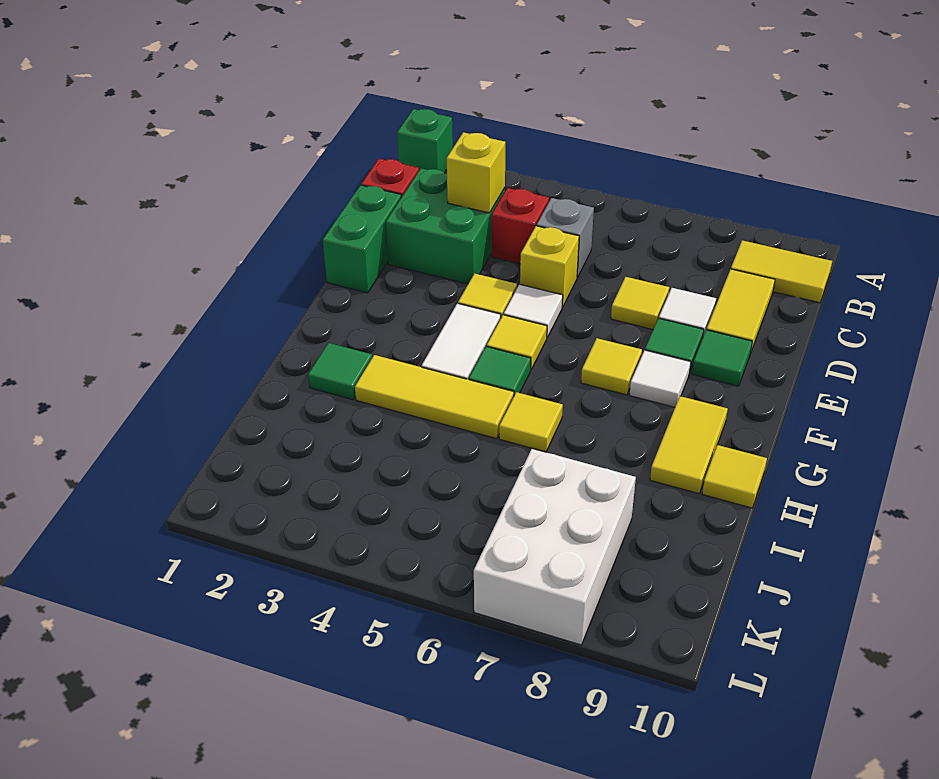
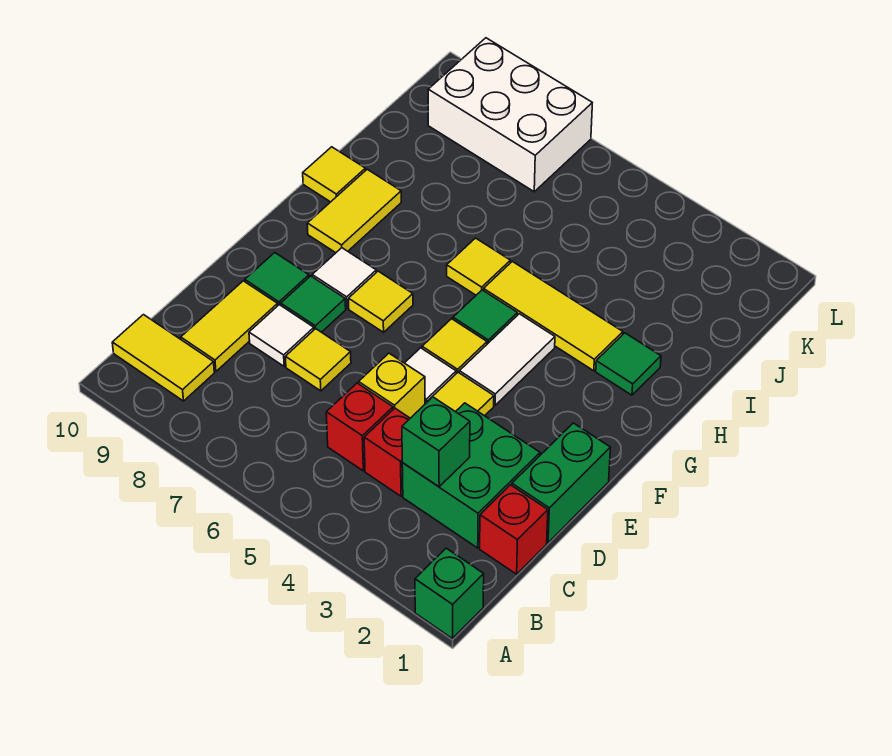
yellow 1x1 brick [447,132,505,213] -> green 1x1 brick [402,397,470,487]
grey 1x1 brick [537,198,594,278] -> red 1x1 brick [326,383,393,471]
white 2x3 brick [474,449,636,645] -> white 2x3 brick turned to [428,38,592,192]

